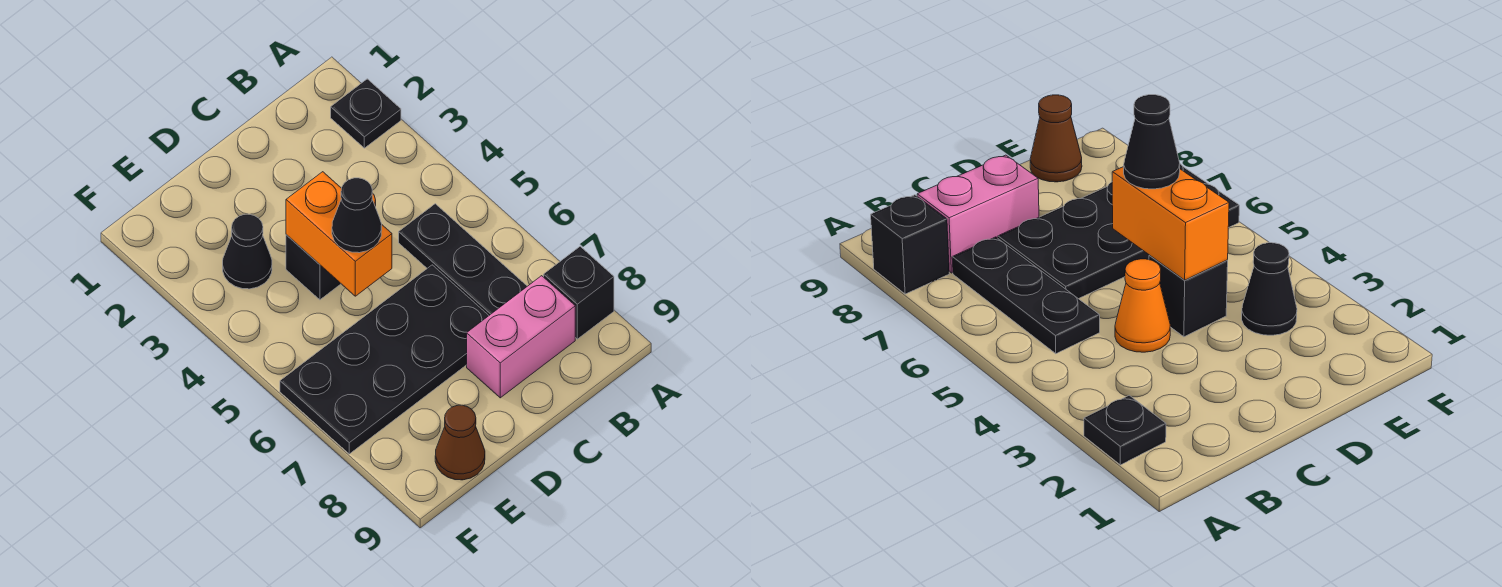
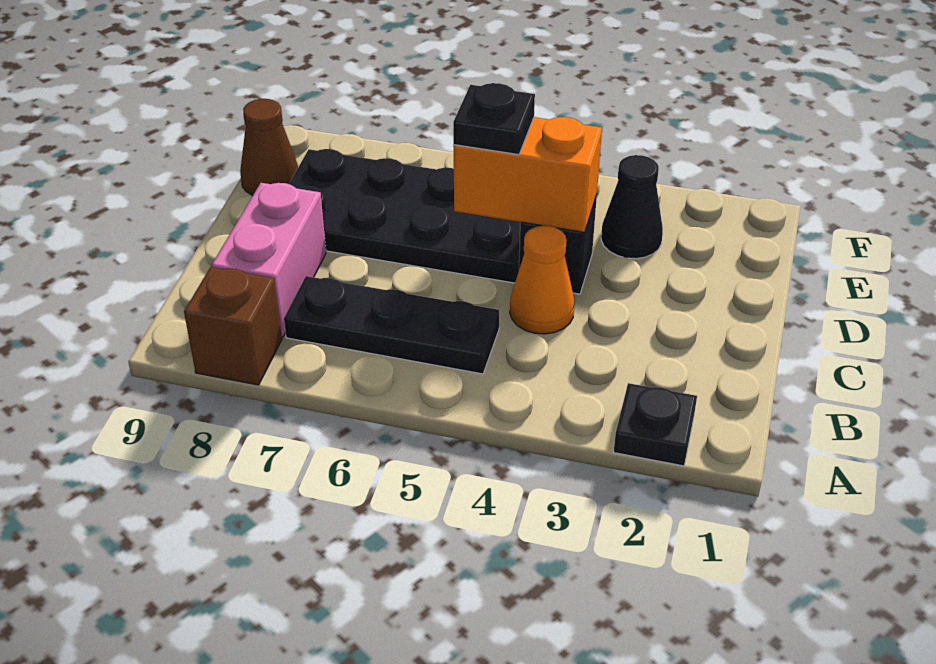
black 1x1 brick [544,246,614,339] -> brown 1x1 brick [184,267,282,385]
black 2x4 plate [280,265,489,454] -> black 2x4 plate turned to [289,149,521,283]
black 1x1 cone [332,178,382,253] -> black 1x1 plate [453,83,535,155]

